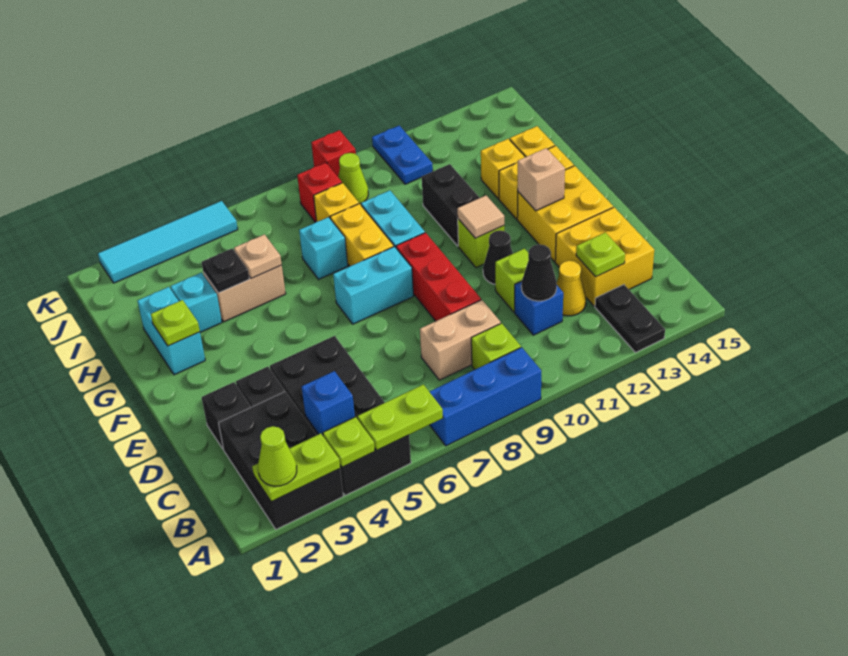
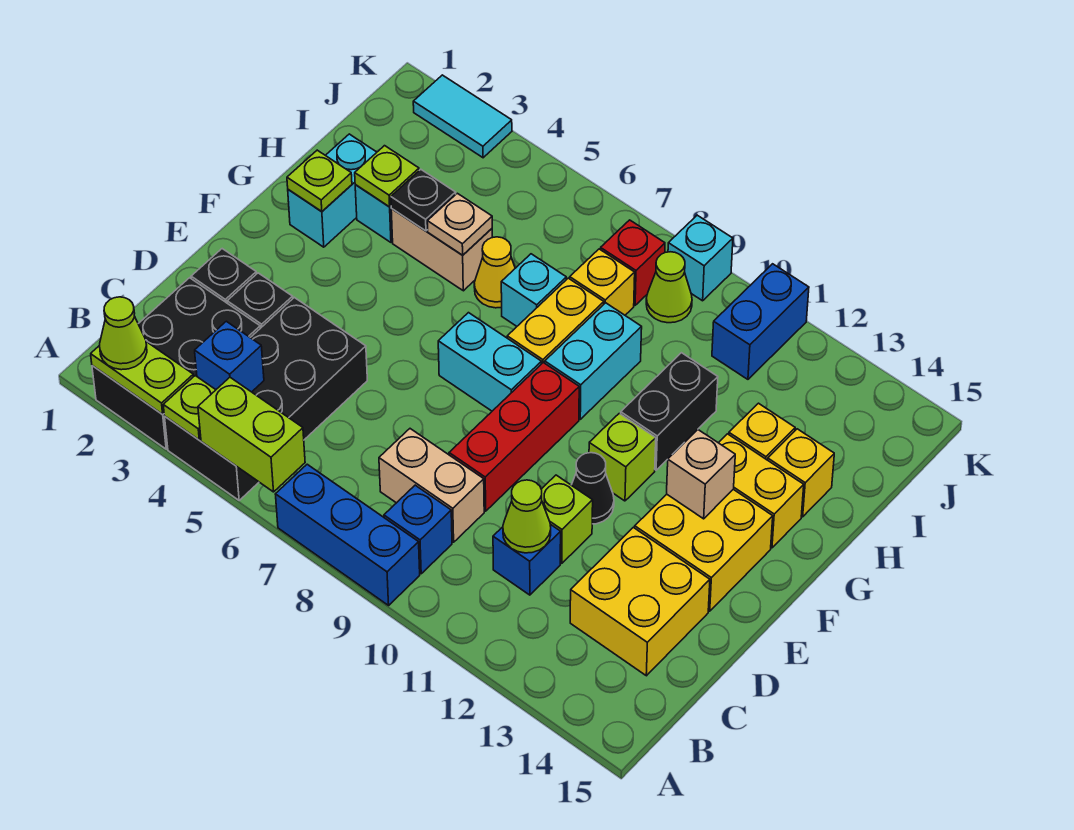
lime 1x2 plate [357,384,443,450] -> lime 1x2 brick [198,377,305,492]
black 1x2 plate [595,285,665,352] -> none
lime 1x1 brick [471,323,521,369] -> blue 1x1 brick [384,485,452,574]
black 1x1 cone [521,244,557,301] -> lime 1x1 cone [503,480,551,553]
yellow 1x1 cone [557,261,586,316] -> yellow 1x1 cone moved to [474,237,515,308]
lime 1x1 plate [576,232,625,277] -> lime 1x1 plate moved to [355,146,419,207]
tan 1x1 tile [457,196,504,238] -> none
blue 1x2 plate [372,126,433,184] -> blue 1x2 brick [712,264,809,379]
cyan 1x4 tile [98,201,238,283] -> cyan 1x2 tile [413,75,512,158]
red 1x1 brick [311,130,356,176] -> cyan 1x1 brick [668,215,733,301]

